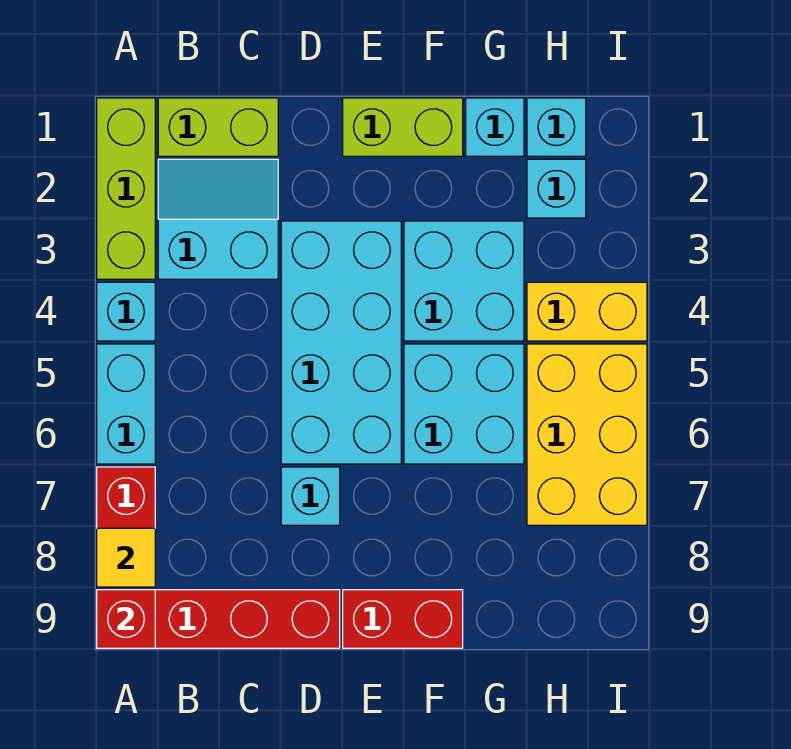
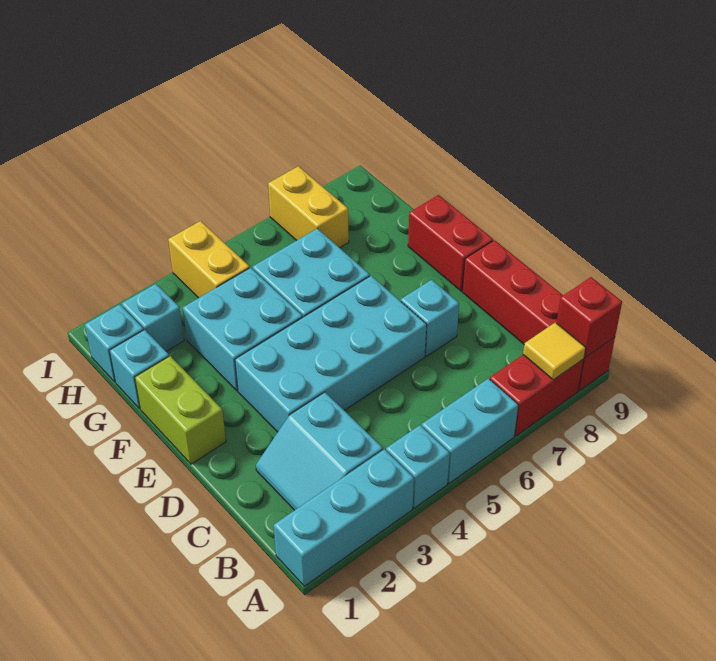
lime 1x3 brick [97,98,155,279] -> cyan 1x3 brick [274,449,414,586]
lime 1x2 brick [158,98,278,156] -> none
yellow 2x3 brick [527,344,647,525] -> yellow 1x2 brick [268,166,349,248]

